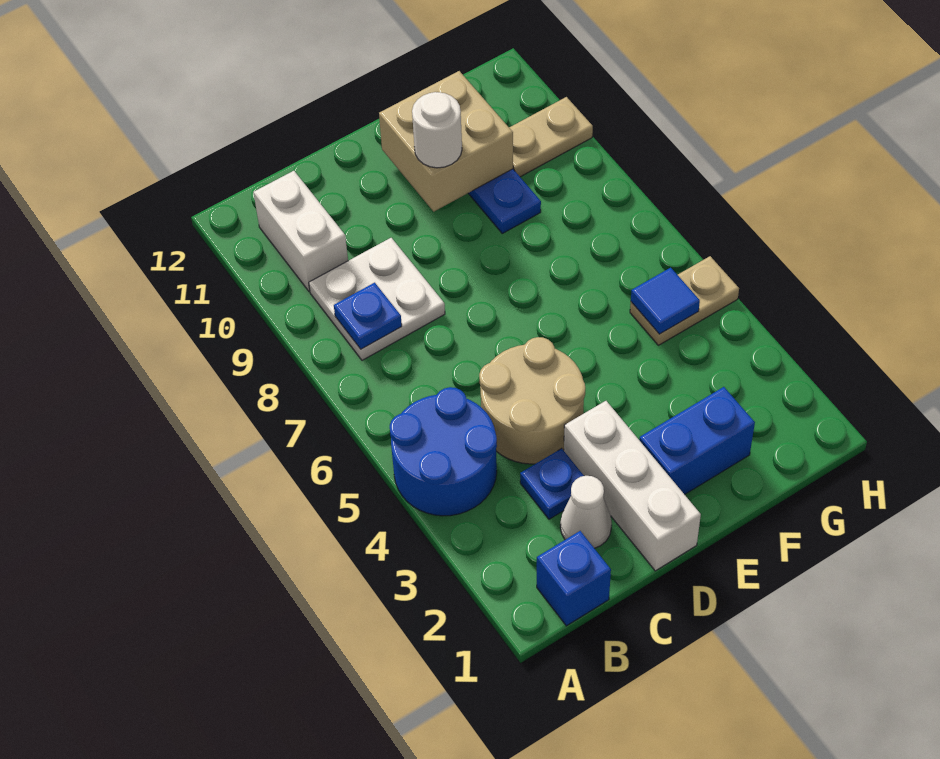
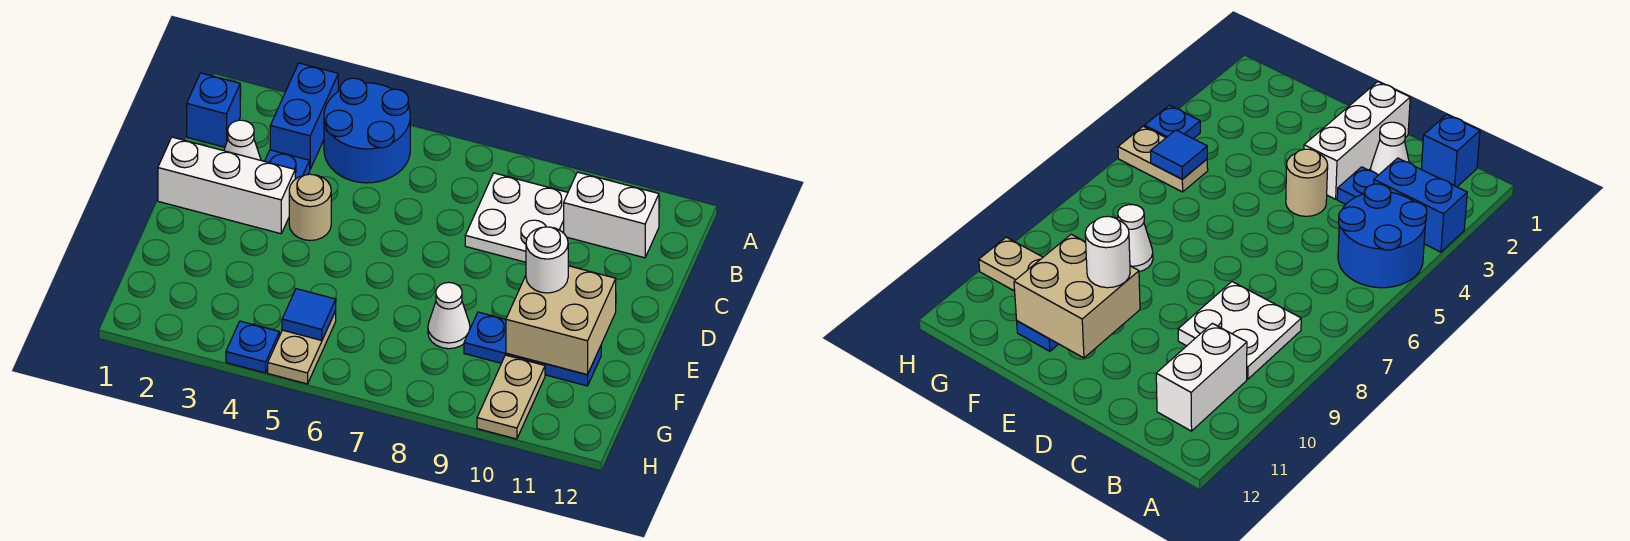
blue 1x1 plate [334,283,402,349] -> blue 1x1 plate moved to [226,321,279,373]
tan 2x2 round brick [479,337,585,464] -> tan 1x1 round brick [289,174,331,240]
blue 1x2 brick [639,387,755,495] -> blue 1x2 brick moved to [270,63,338,169]
none -> white 1x1 cone [428,282,470,349]

